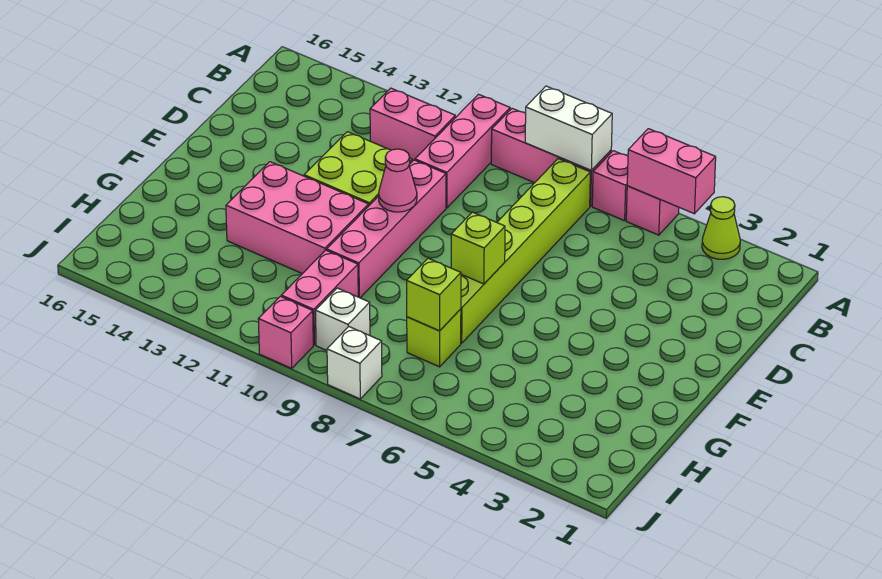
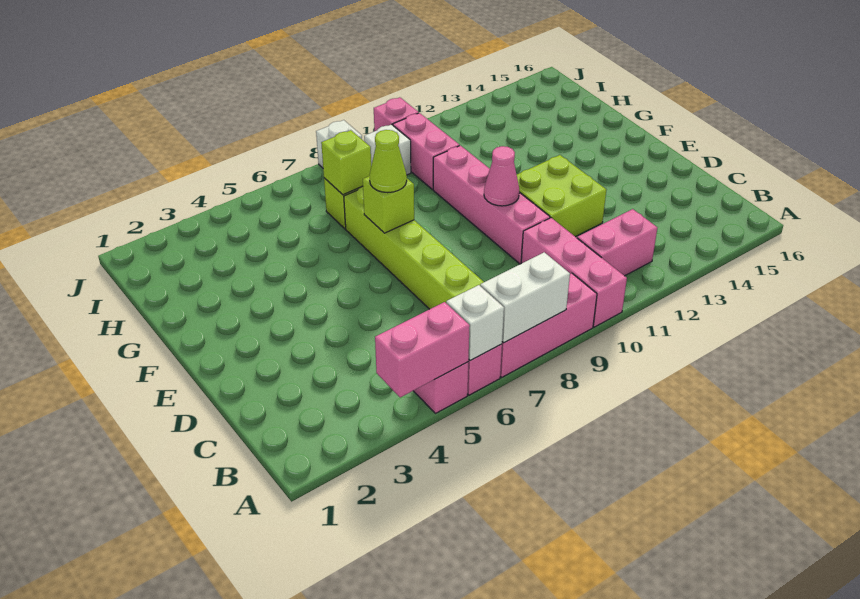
lime 1x1 cone [702,197,740,259] -> lime 1x1 cone moved to [370,130,407,193]
none -> white 1x1 brick [446,285,504,361]
pink 2x3 brick [226,162,369,274] -> none

